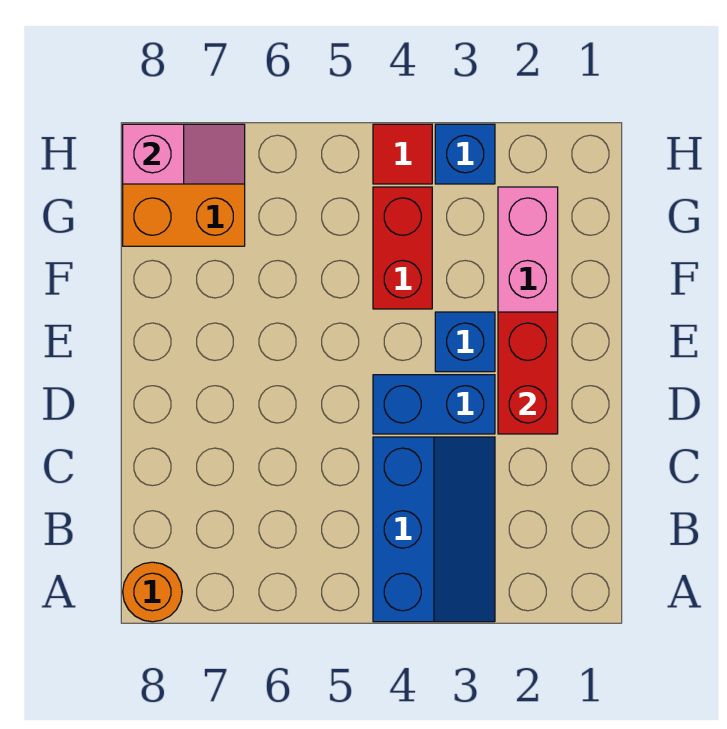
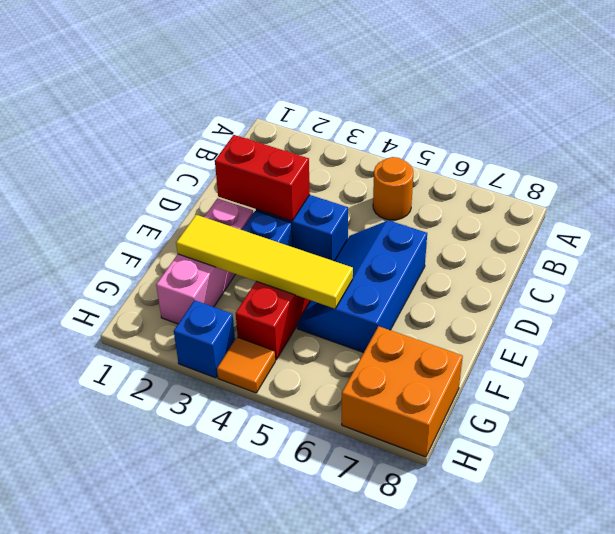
blue 2x3 slope [373,437,495,622] -> blue 2x3 slope moved to [297,220,427,353]
orange 1x1 round brick [123,562,182,622] -> orange 1x1 round brick moved to [373,157,413,220]
red 1x2 brick [498,312,558,434] -> red 1x2 brick turned to [215,135,310,221]
none -> yellow 1x4 tile [176,215,353,309]
red 1x1 tile [373,124,432,184] -> orange 1x1 tile [217,337,275,393]
pink 1x2 slope [123,124,245,184] -> none

